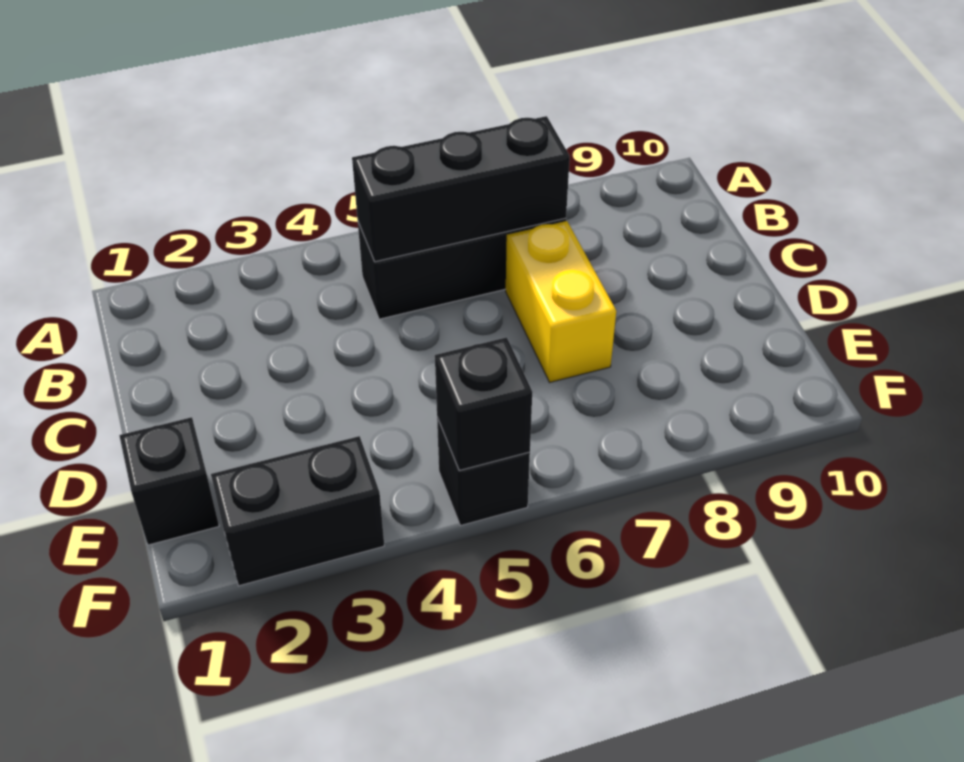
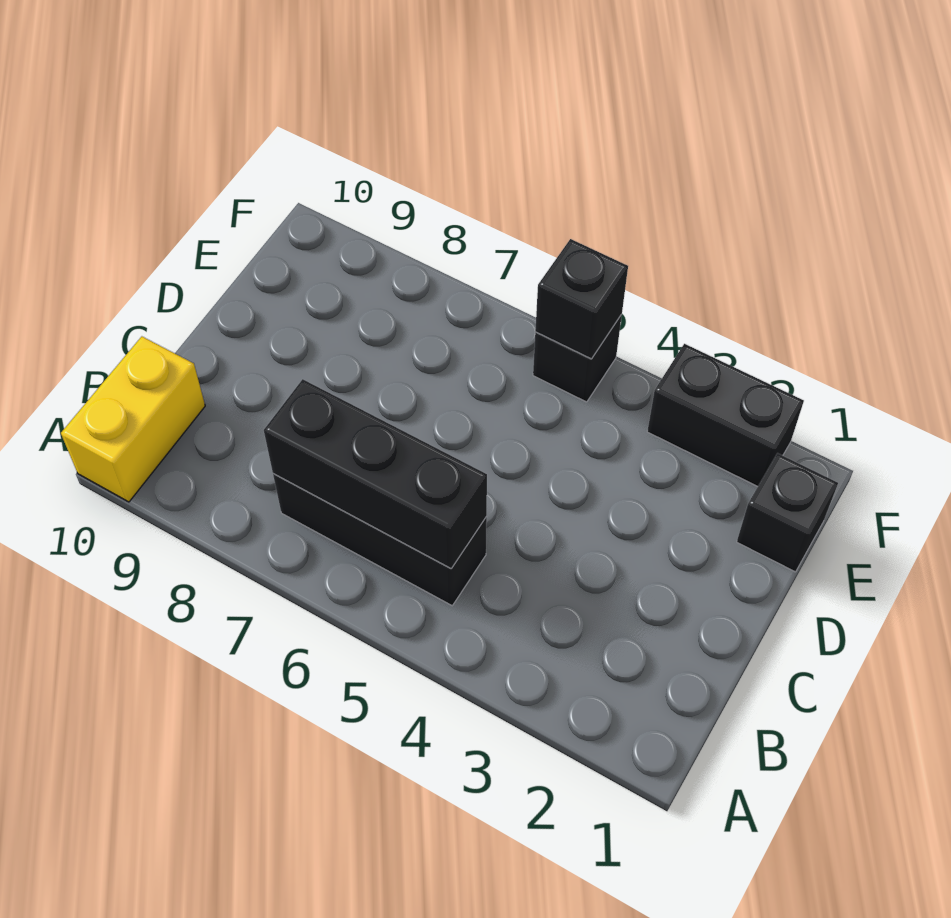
yellow 1x2 brick [506,221,616,382] -> yellow 1x2 brick moved to [61,337,205,502]

